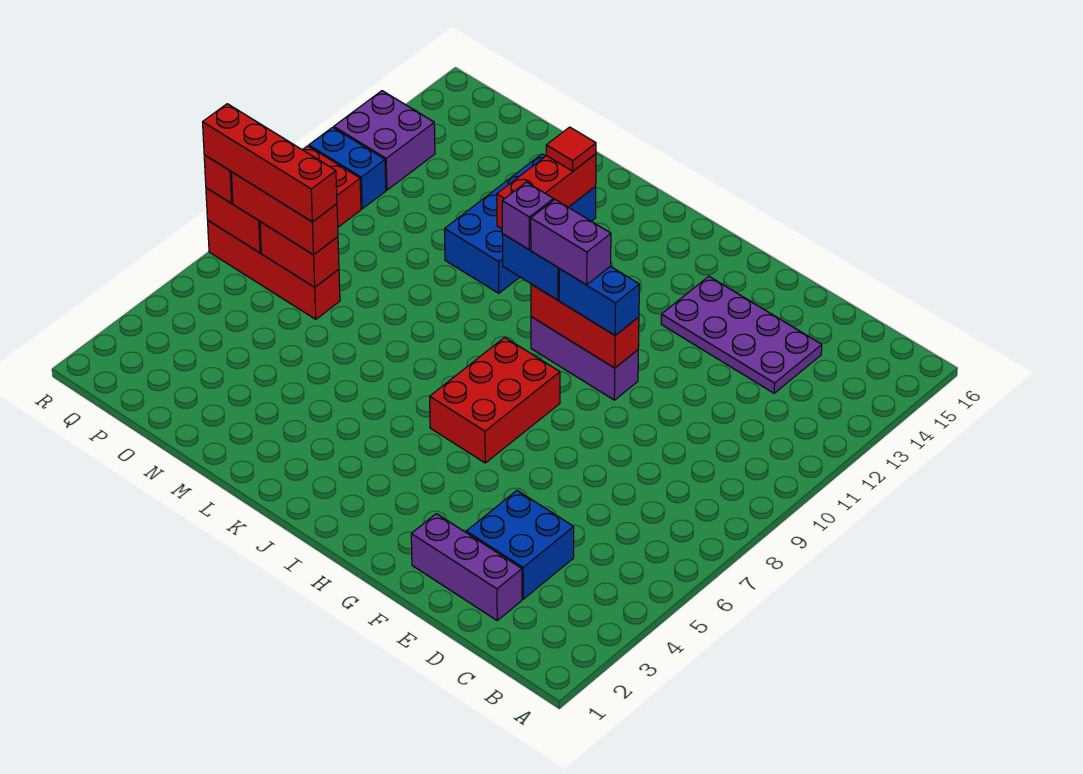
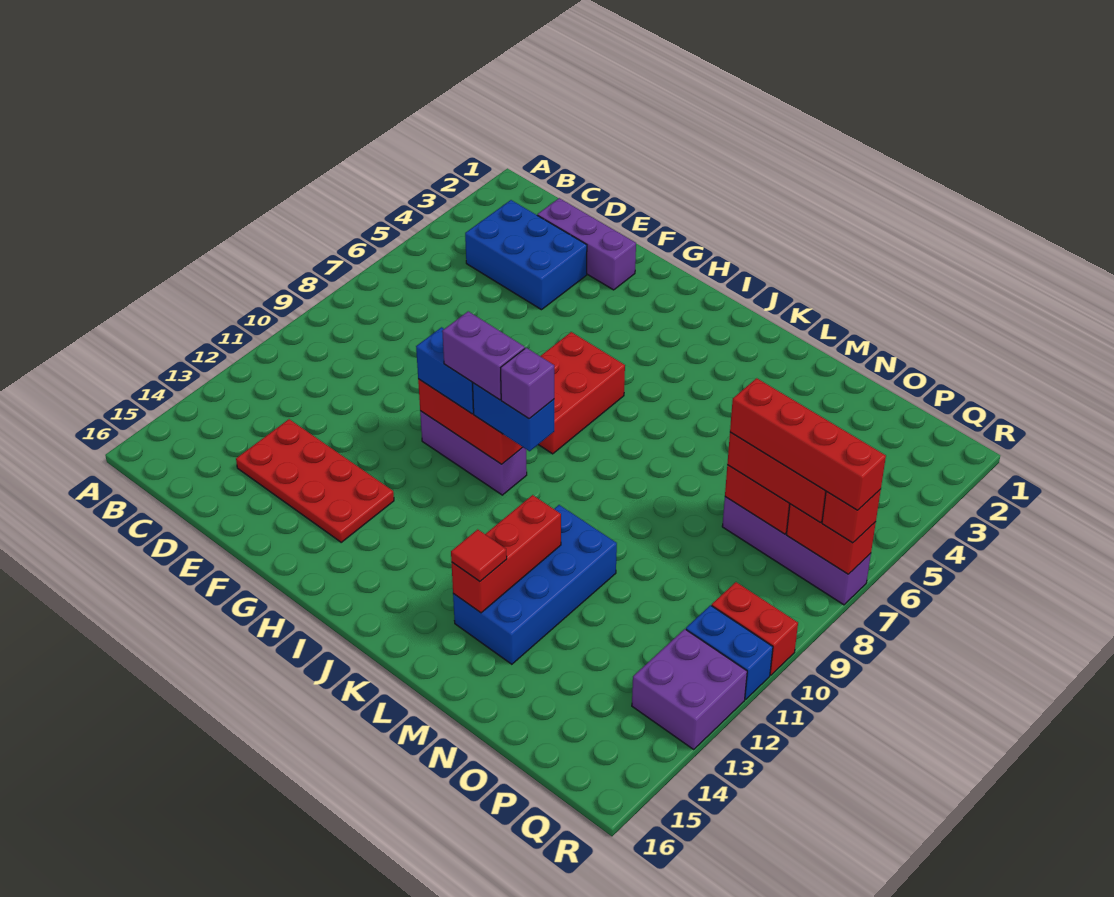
blue 2x2 brick [466,491,574,599] -> blue 2x3 brick [465,200,587,310]
purple 2x4 plate [661,276,822,393] -> red 2x4 plate [236,419,394,542]
red 1x4 brick [208,221,340,319] -> purple 1x4 brick [722,497,871,605]

